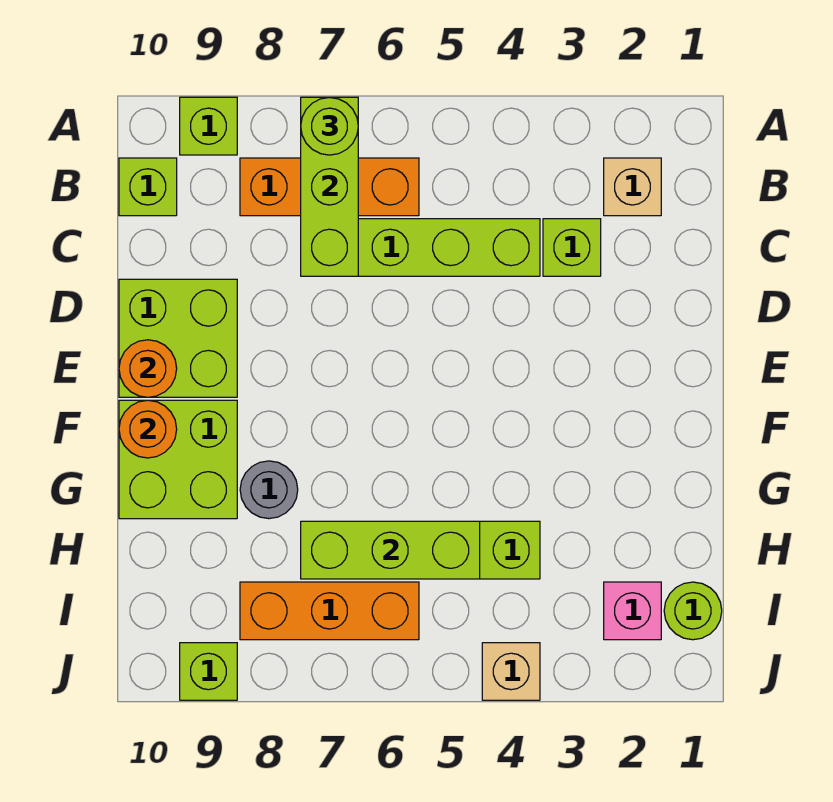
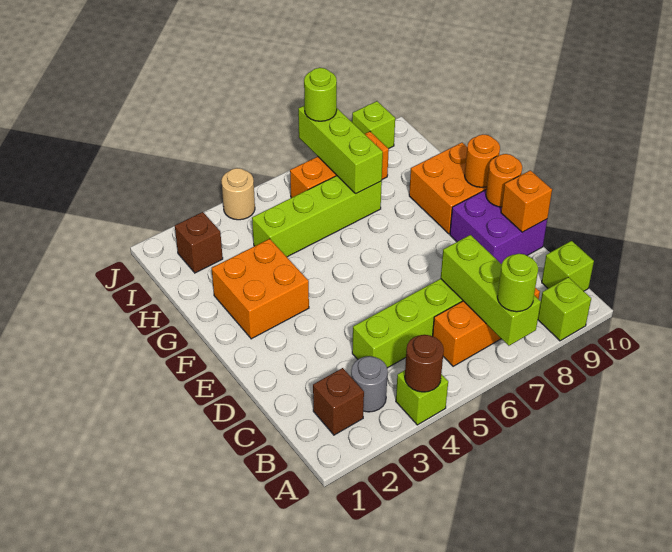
none -> brown 1x1 round brick [405,335,444,392]
tan 1x1 brick [604,158,661,216] -> brown 1x1 brick [313,368,364,435]
lime 1x1 brick [543,219,601,276] -> lime 1x1 brick moved to [396,370,448,425]
lime 2x2 brick [119,279,237,397] -> purple 2x2 brick [450,190,547,264]
none -> orange 1x1 brick [501,170,552,232]
none -> orange 2x2 brick [212,239,309,339]
lime 2x2 brick [119,400,237,519] -> orange 2x2 brick [409,143,487,234]
grey 1x1 round brick [240,461,298,519] -> grey 1x1 round brick moved to [351,356,388,412]
lime 1x3 brick [301,521,480,579] -> lime 1x3 brick turned to [298,106,383,194]
lime 1x1 round brick [664,582,722,640] -> lime 1x1 round brick moved to [304,68,337,121]
pink 1x1 brick [604,582,661,640] -> brown 1x1 brick [175,212,223,273]
tan 1x1 brick [482,643,540,700] -> tan 1x1 round brick [221,168,255,220]

